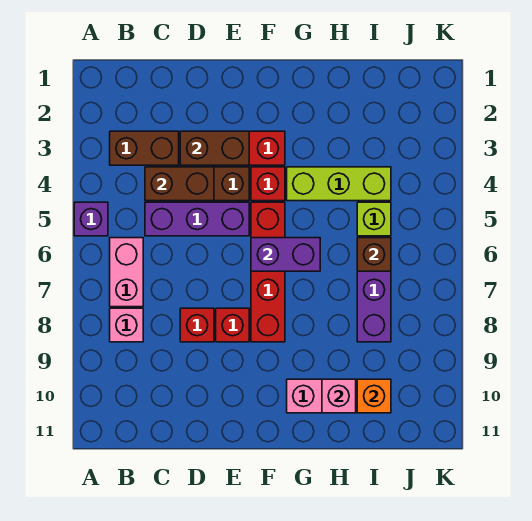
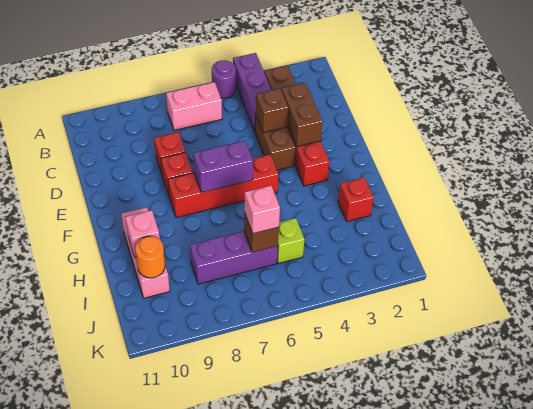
purple 1x1 brick [74,202,108,236] -> purple 1x1 round brick [212,60,236,98]
pink 1x1 brick [110,308,143,342] -> pink 1x1 brick moved to [244,186,280,234]
brown 1x2 brick [145,167,214,201] -> brown 1x1 brick [255,88,288,133]
purple 1x3 brick [145,202,249,236] -> purple 1x3 brick moved to [233,53,271,132]
red 1x1 brick [251,167,285,201] -> red 1x1 brick moved to [338,177,374,222]
purple 1x2 brick [251,238,320,271] -> purple 1x2 brick turned to [193,141,253,193]
lime 1x3 brick [287,167,391,201] -> none
orange 1x1 brick [357,379,391,413] -> orange 1x1 round brick [135,236,165,278]

